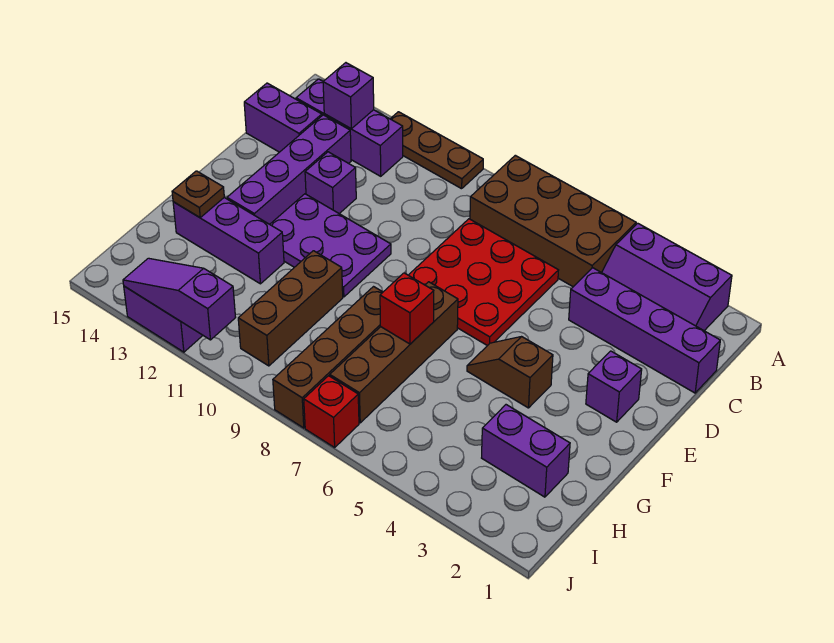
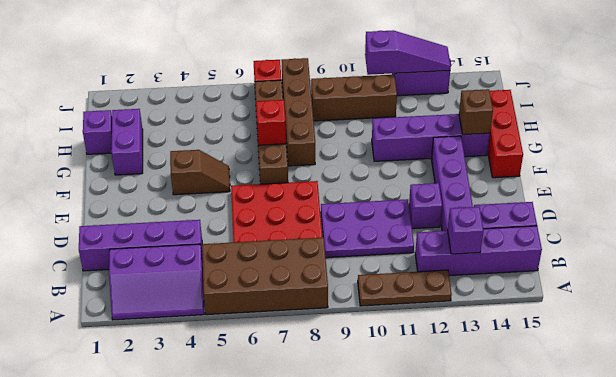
purple 2x3 slope [602,223,732,331] -> purple 2x3 slope turned to [109,244,204,320]
purple 1x3 brick [296,79,403,176] -> purple 1x4 brick [415,226,542,276]
purple 1x1 brick [586,351,642,422] -> purple 1x1 brick moved to [83,110,112,154]
purple 2x3 plate [270,194,391,297] -> purple 2x3 plate moved to [321,199,414,258]
none -> red 1x3 brick [488,90,523,178]
brown 1x3 brick [238,251,343,366] -> brown 1x3 brick turned to [311,75,397,121]
purple 1x3 brick [173,198,284,284] -> purple 1x4 brick [372,114,490,161]
brown 1x1 plate [172,171,224,217] -> brown 1x1 brick [459,89,493,135]
purple 1x2 brick [482,405,570,497] -> purple 1x2 brick turned to [111,109,143,175]

